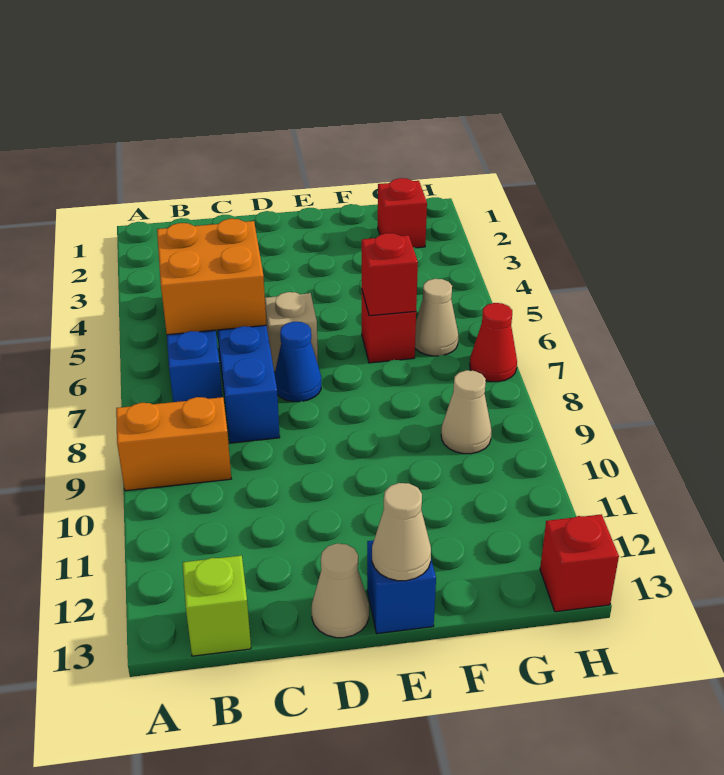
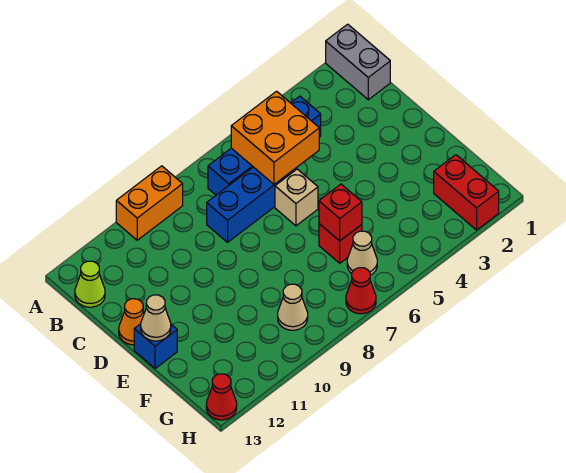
none -> grey 1x2 brick [326,24,390,100]
orange 1x2 brick [116,397,231,491] -> orange 1x2 brick turned to [116,166,183,240]
lime 1x1 brick [183,555,251,656] -> lime 1x1 cone [75,261,105,307]
blue 1x1 cone [275,322,321,402] -> none
tan 1x1 cone [312,544,369,638] -> orange 1x1 cone [119,299,144,345]
red 1x1 brick [378,178,427,248] -> red 1x2 brick [434,155,499,230]
red 1x1 brick [540,514,619,612] -> red 1x1 cone [206,374,237,420]

